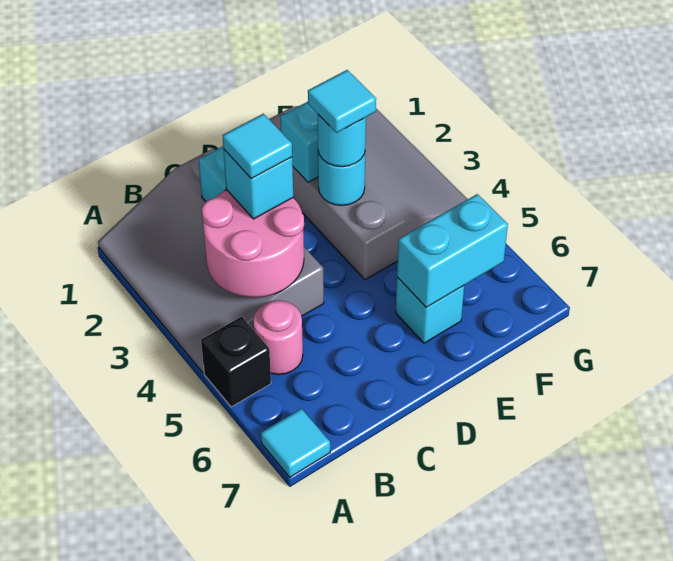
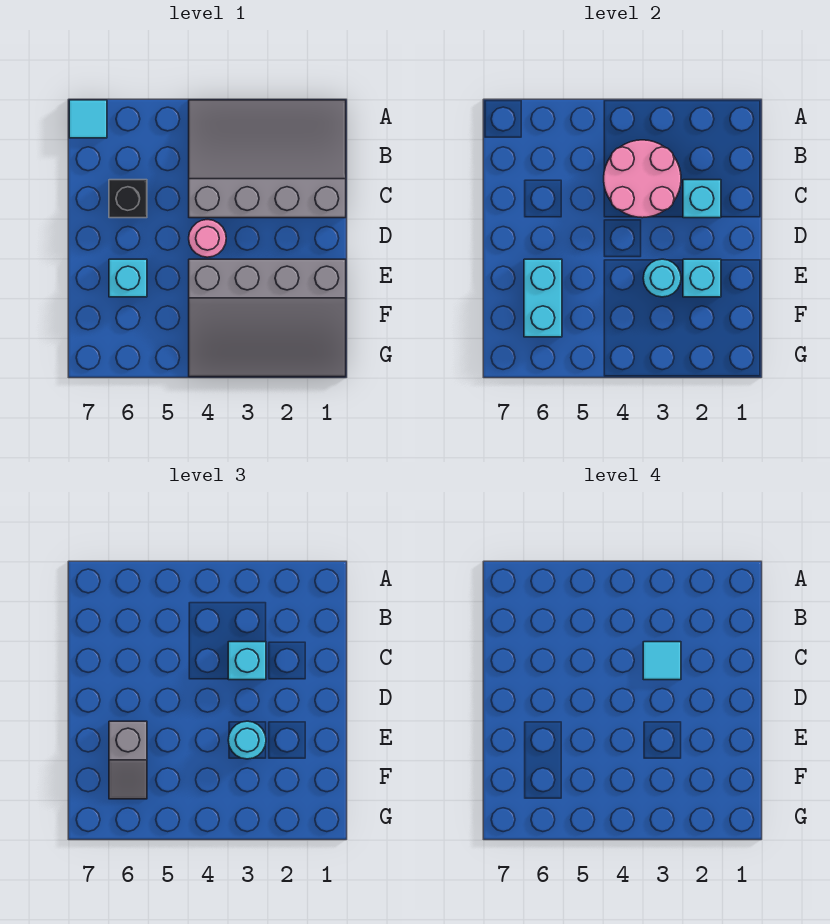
black 1x1 brick [201,317,271,407] -> black 1x1 brick moved to [109,180,147,218]
pink 1x1 round brick [253,300,303,375] -> pink 1x1 round brick moved to [189,220,226,257]
cyan 1x1 tile [308,70,376,133] -> none
none -> grey 1x2 slope [109,721,147,799]

